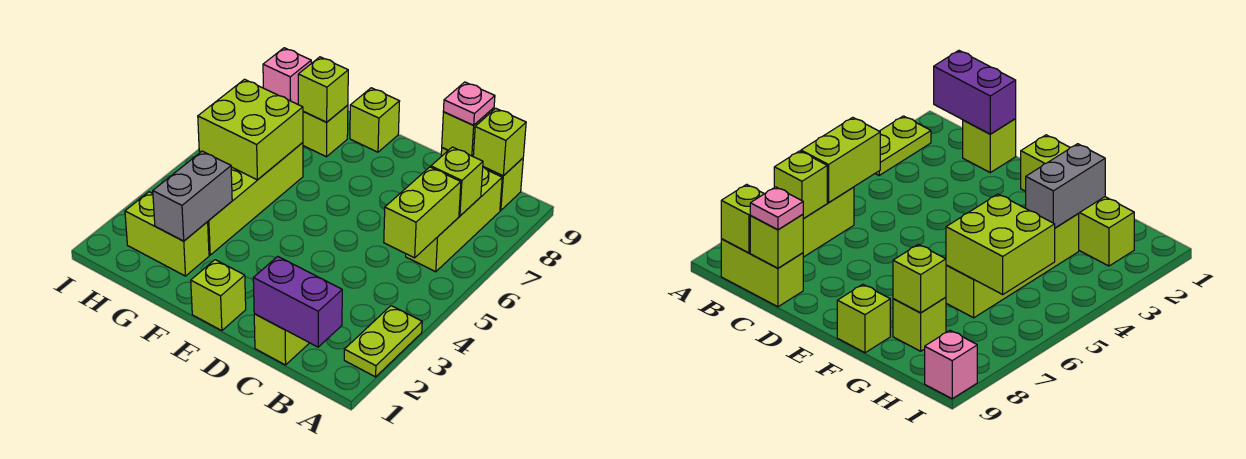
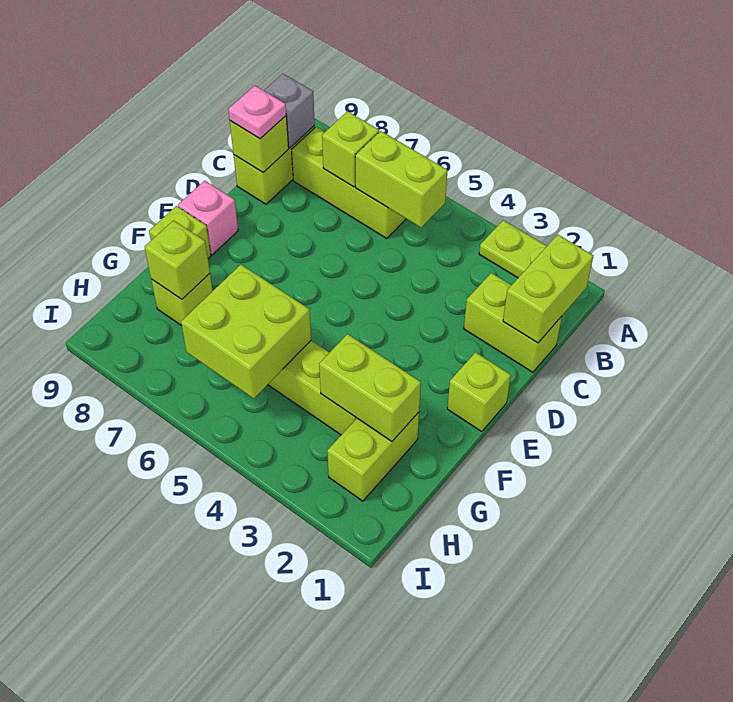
purple 1x2 brick [253,256,342,347] -> lime 1x2 brick [503,235,593,343]
lime 1x1 brick [473,108,526,176] -> grey 1x1 brick [264,74,315,148]
lime 1x1 brick [254,314,309,365] -> lime 1x2 brick [464,273,562,372]
grey 1x2 brick [153,151,232,241] -> lime 1x2 brick [319,334,421,441]
pink 1x1 brick [263,48,311,104] -> pink 1x1 brick moved to [178,181,238,255]

